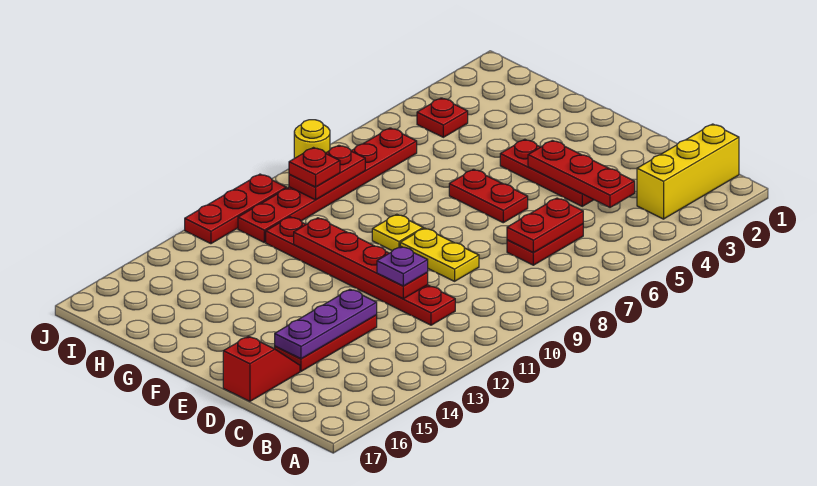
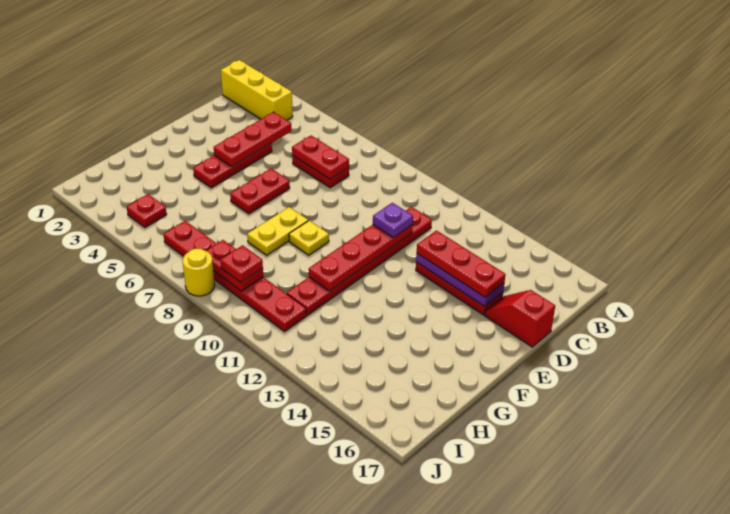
yellow 1x2 plate [400,228,479,281] -> yellow 1x2 plate moved to [247,207,308,255]
red 1x3 plate [185,174,286,244] -> red 1x3 plate moved to [417,231,506,297]

